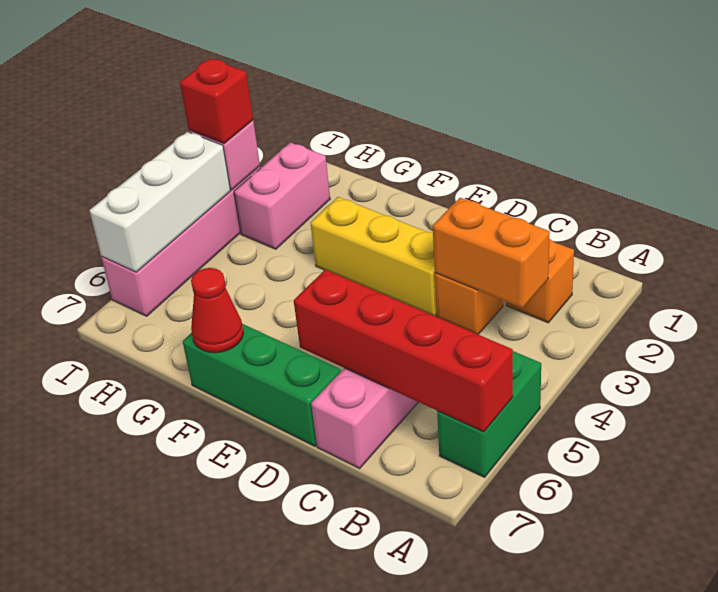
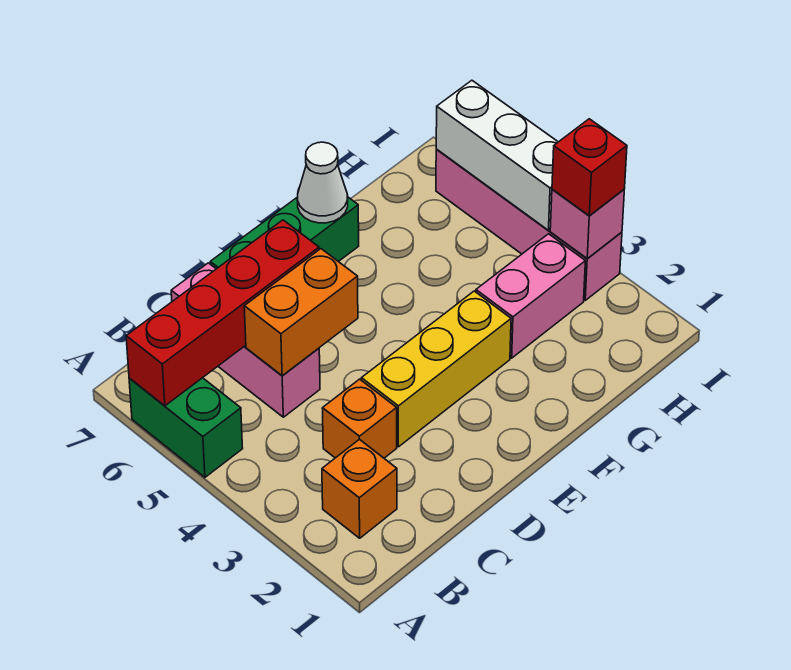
orange 1x2 brick [433,198,550,308] -> orange 1x2 brick moved to [244,249,358,376]
red 1x1 cone [191,268,243,353] -> white 1x1 cone [297,142,348,223]
pink 1x2 brick [234,143,330,249] -> pink 1x2 brick turned to [476,234,585,358]

